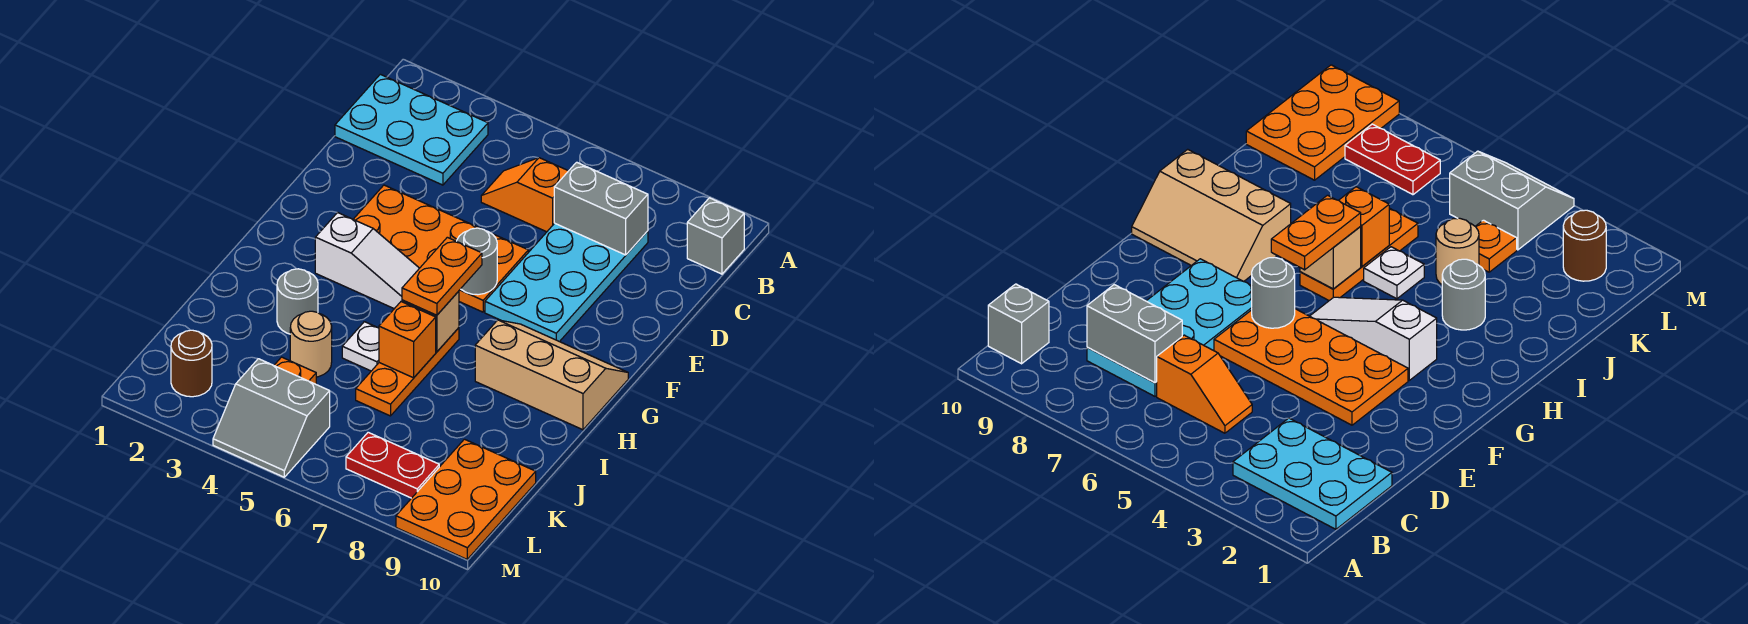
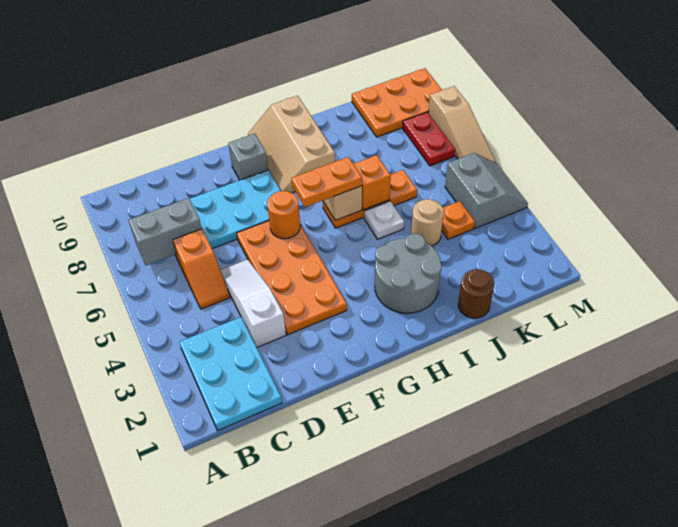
grey 1x1 brick [687,198,744,274] -> grey 1x1 brick moved to [228,134,268,180]
grey 1x2 brick [554,162,648,255] -> grey 1x2 brick turned to [129,198,202,265]
grey 1x1 round brick [457,228,497,295] -> orange 1x1 round brick [267,191,300,239]
white 1x3 slope [315,213,419,309] -> white 1x3 slope moved to [220,259,286,347]
grey 1x1 round brick [277,269,318,334] -> grey 2x2 round brick [375,234,442,313]
brown 1x1 round brick [171,330,212,397] -> brown 1x1 round brick moved to [458,269,494,318]
none -> tan 1x3 slope [428,86,496,162]

